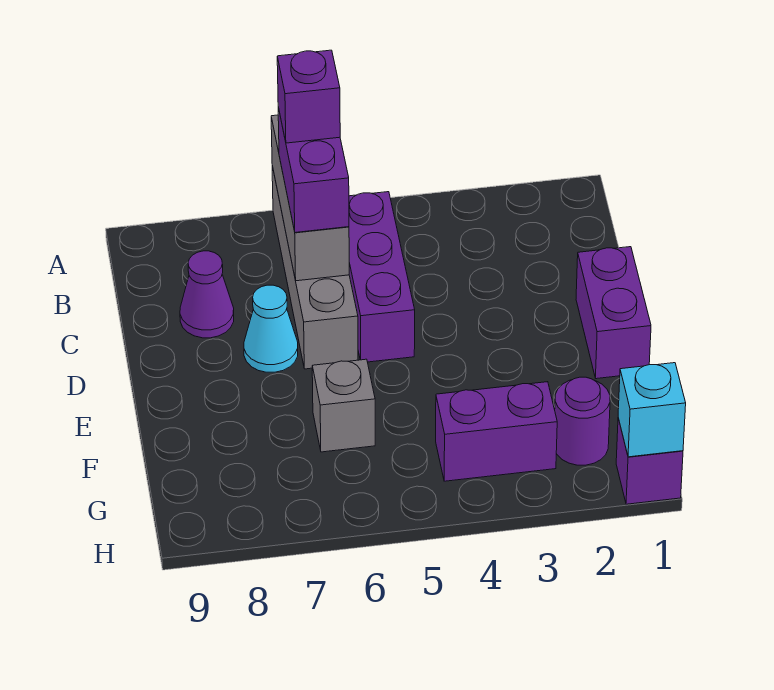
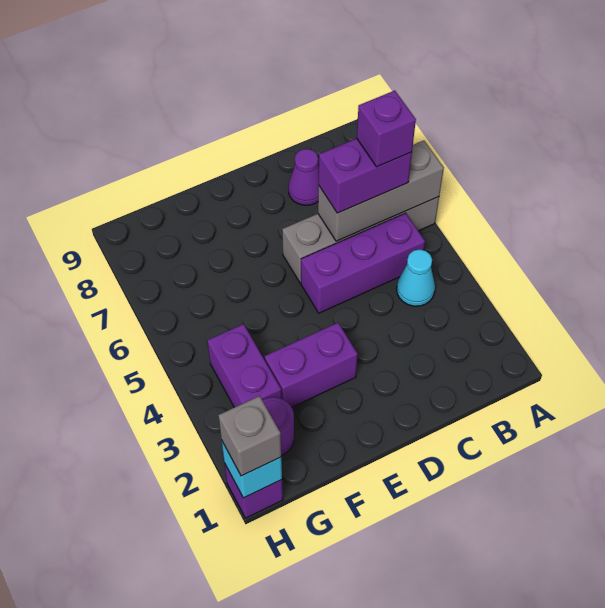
purple 1x2 brick [576,247,651,379] -> purple 1x2 brick moved to [265,323,358,407]
cyan 1x1 cone [244,285,298,372] -> cyan 1x1 cone moved to [397,249,435,306]
grey 1x1 brick [312,359,375,452] -> grey 1x1 brick moved to [218,396,281,476]

